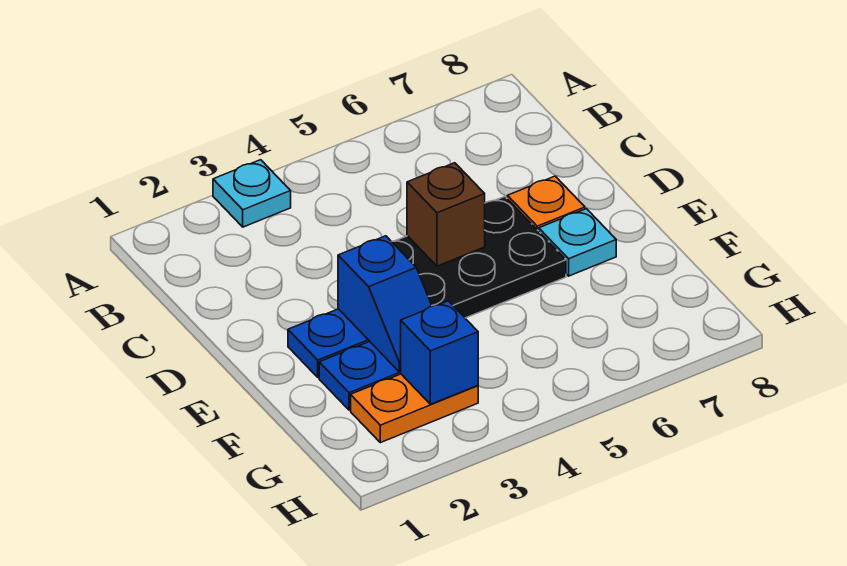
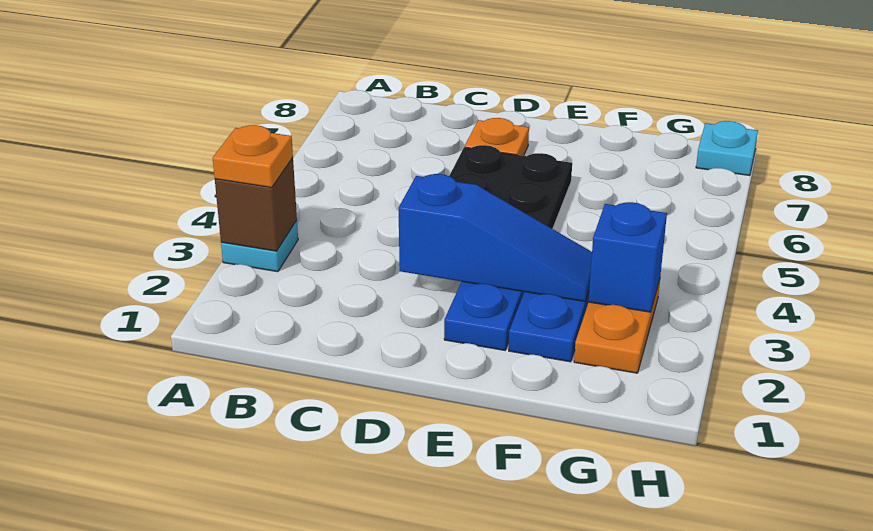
none -> orange 1x1 plate [213,125,293,188]
brown 1x1 brick [407,163,485,266] -> brown 1x1 brick moved to [215,158,297,251]
blue 1x2 slope [338,236,432,372] -> blue 1x3 slope [399,174,592,301]
cyan 1x1 plate [539,209,616,276] -> cyan 1x1 plate moved to [696,121,758,176]

